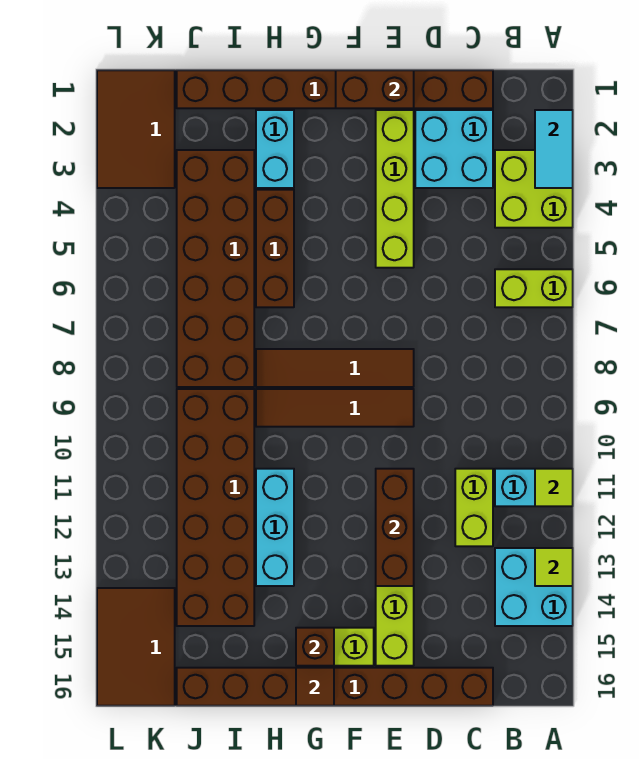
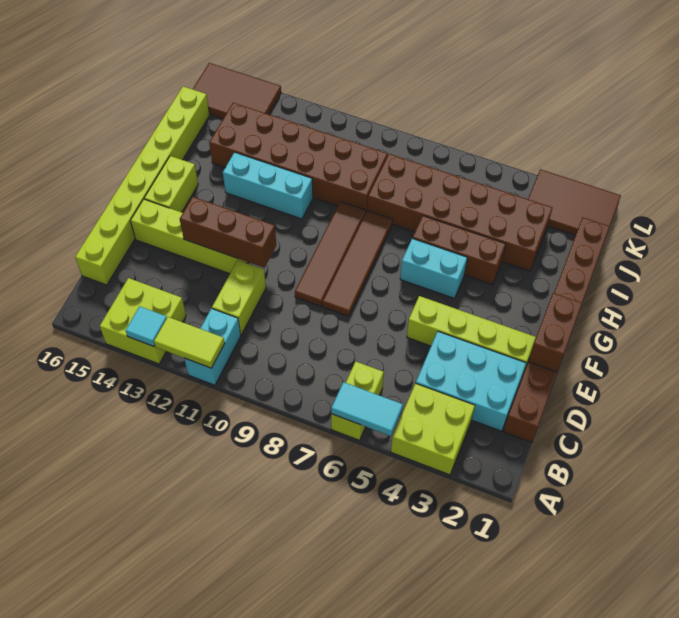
cyan 1x2 tile [535,110,573,188] -> cyan 1x2 tile moved to [331,382,403,436]
lime 1x1 tile [535,469,573,506] -> lime 1x2 tile [154,317,225,368]
cyan 2x2 brick [495,548,573,626] -> lime 2x2 brick [100,278,186,364]
lime 1x1 tile [535,548,573,586] -> cyan 1x1 tile [126,306,167,346]
cyan 2x2 brick [415,110,493,188] -> cyan 2x3 brick [416,331,526,431]
lime 1x2 brick [455,469,493,546] -> lime 1x2 brick turned to [212,260,266,335]
brown 1x8 brick [177,668,493,706] -> lime 1x8 brick [75,86,210,285]
brown 1x1 brick [296,628,334,666] -> none
brown 1x1 tile [296,668,334,706] -> none
cyan 1x2 brick [256,110,294,188] -> cyan 1x2 brick moved to [400,238,467,298]

